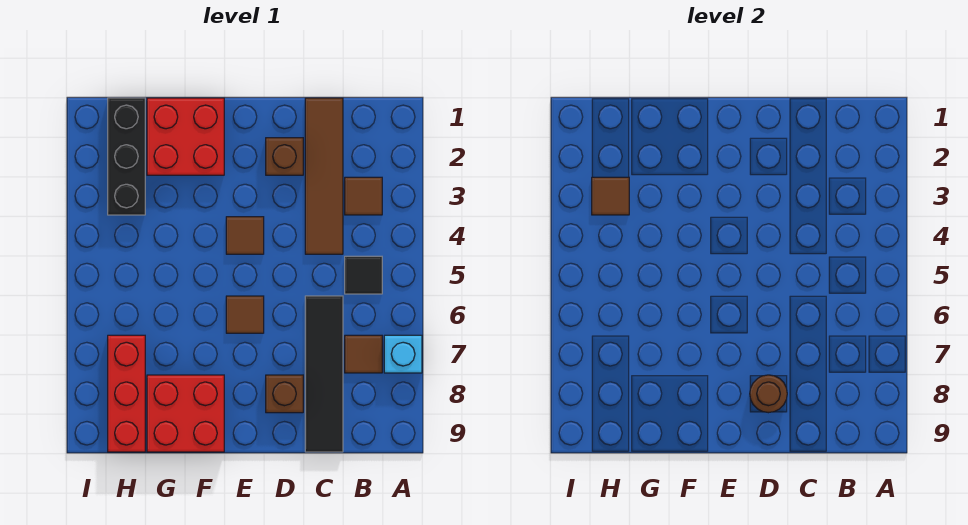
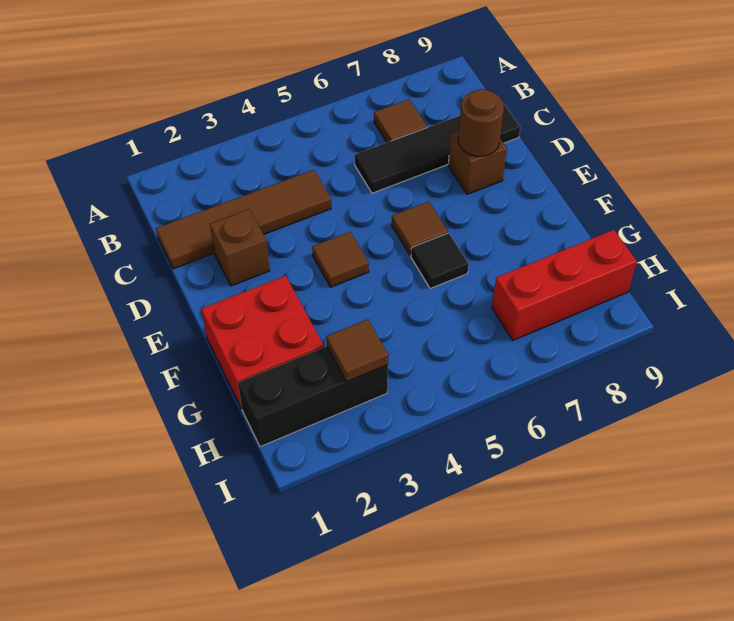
cyan 1x1 brick [384,335,422,373] -> none
brown 1x1 tile [345,177,382,215] -> none
black 1x1 tile [345,256,382,294] -> black 1x1 tile moved to [411,233,469,289]
red 2x2 brick [147,375,224,452] -> none

